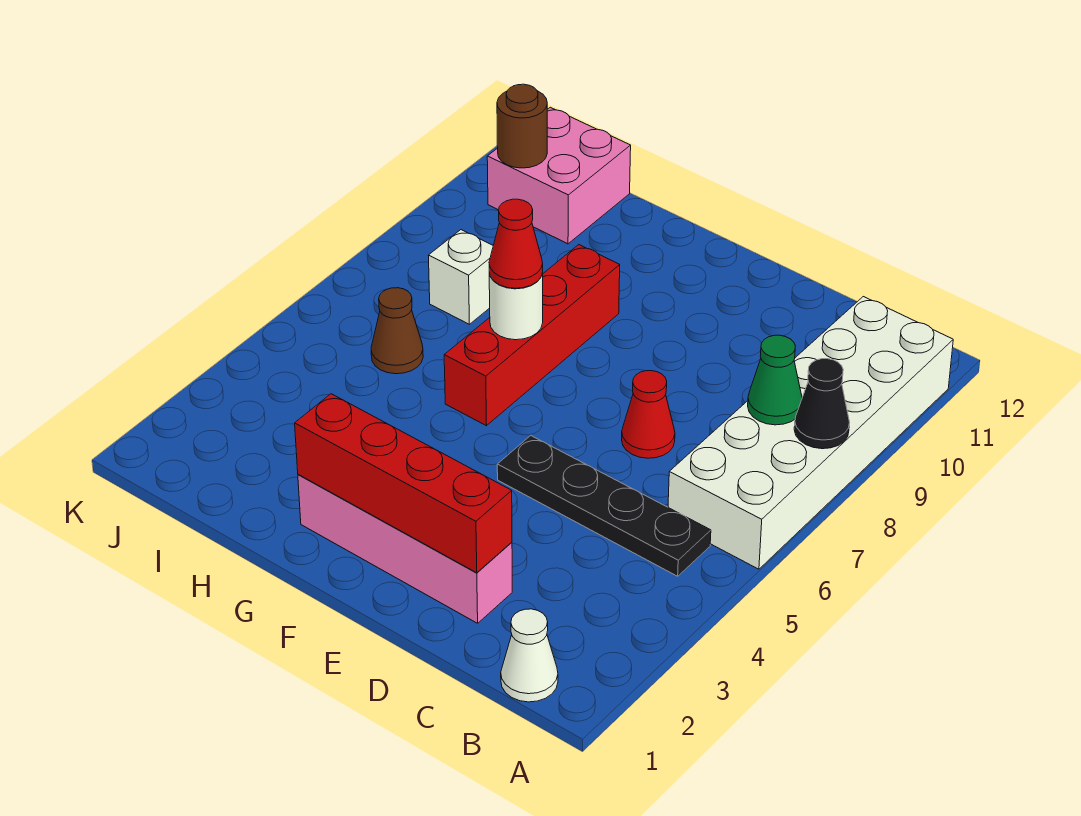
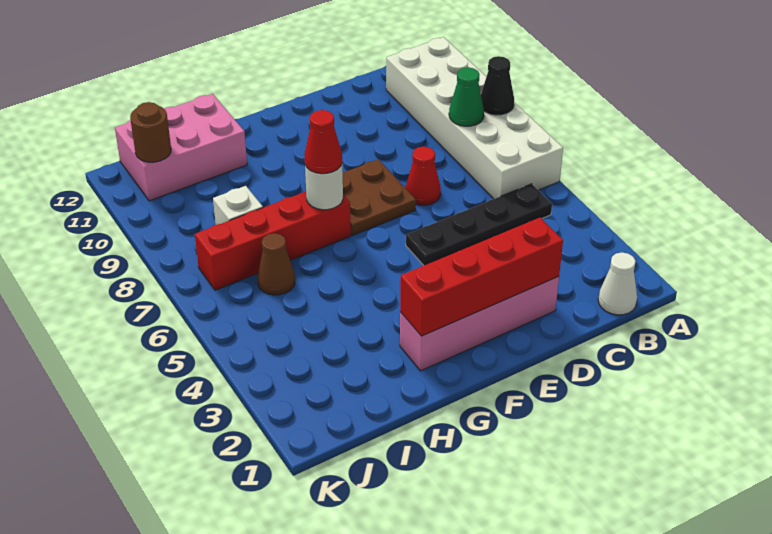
none -> brown 2x2 plate [343,159,416,235]
red 1x4 brick [444,245,620,426] -> red 1x4 brick turned to [195,192,351,290]
pink 2x2 brick [487,107,631,244] -> pink 2x3 brick [115,94,247,201]

